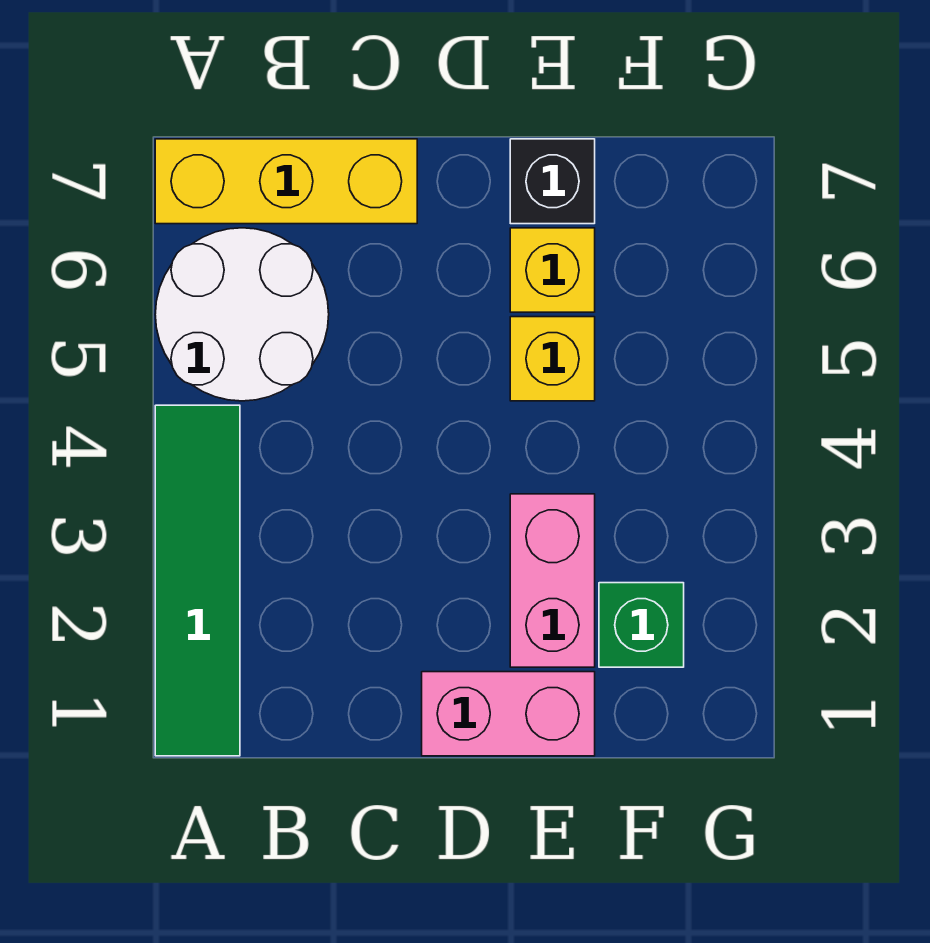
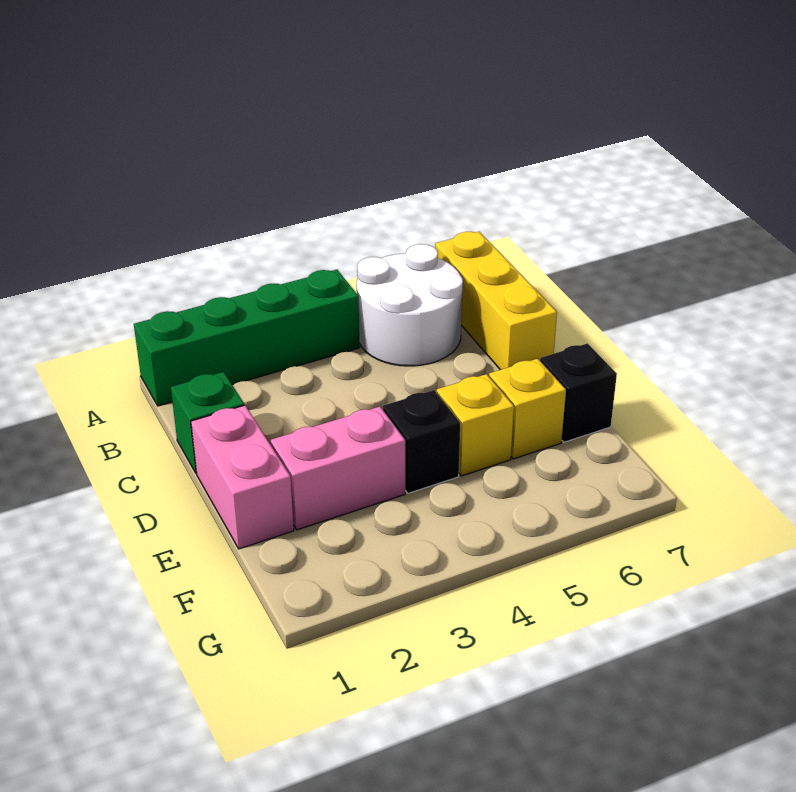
green 1x4 tile [155,405,240,756] -> green 1x4 brick [134,270,360,406]
none -> black 1x1 brick [383,390,460,493]
green 1x1 brick [599,583,684,667] -> green 1x1 brick moved to [171,372,244,473]

